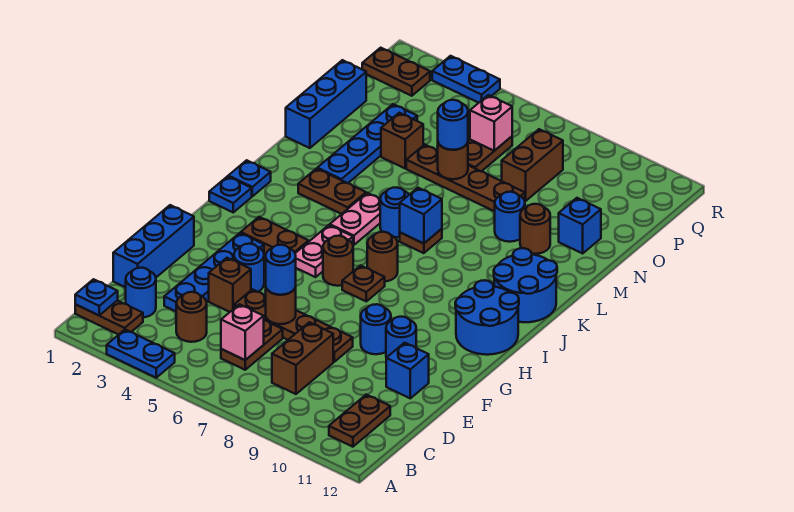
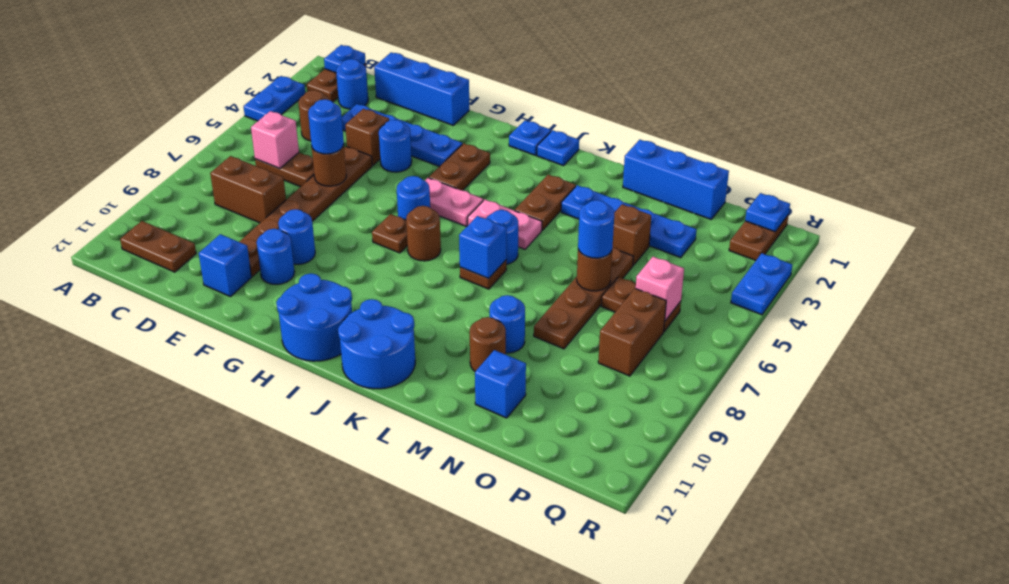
brown 1x4 plate [234,289,353,362] -> brown 1x6 plate [239,147,372,276]
brown 1x1 round brick [323,236,353,286] -> blue 1x1 round brick [397,176,430,220]
brown 1x2 brick [502,129,563,201] -> brown 1x2 brick turned to [598,288,666,376]
none -> blue 1x1 plate [745,193,790,232]

